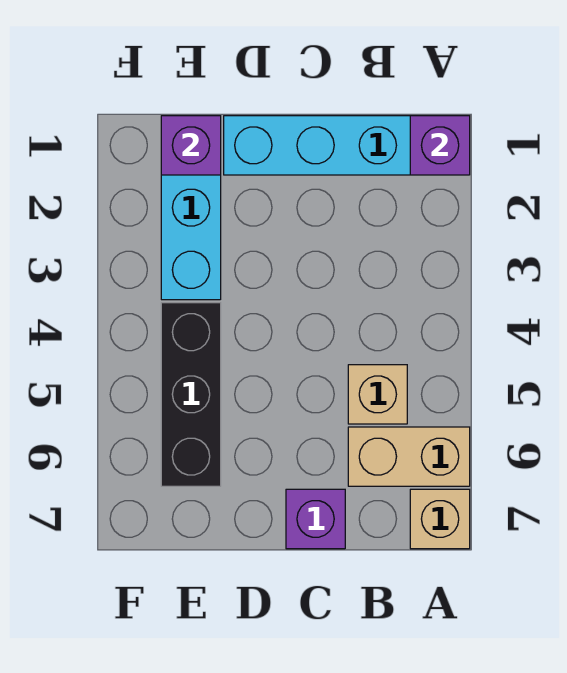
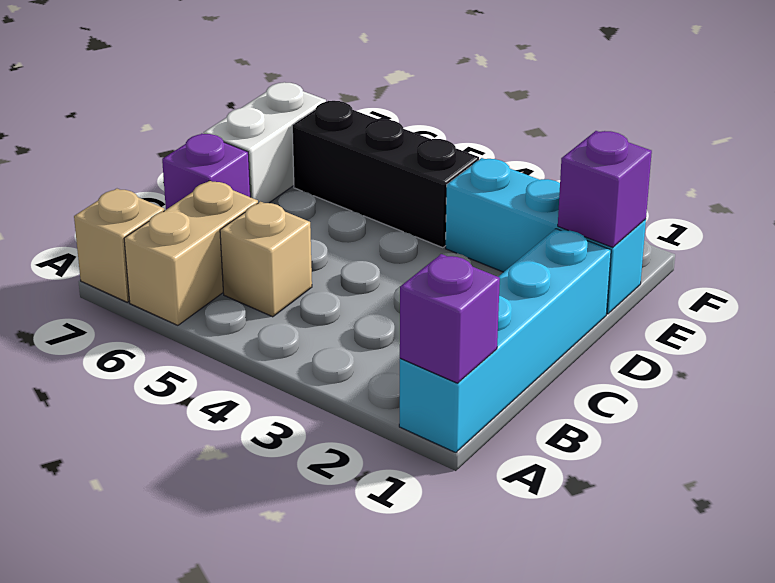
none -> white 1x2 brick [204,82,326,203]

